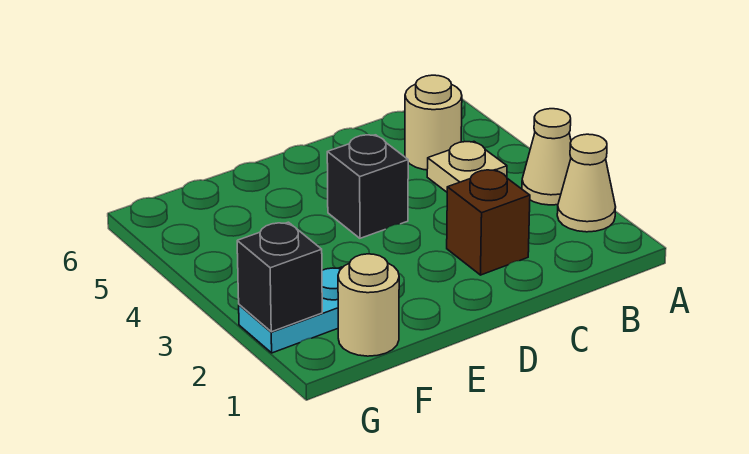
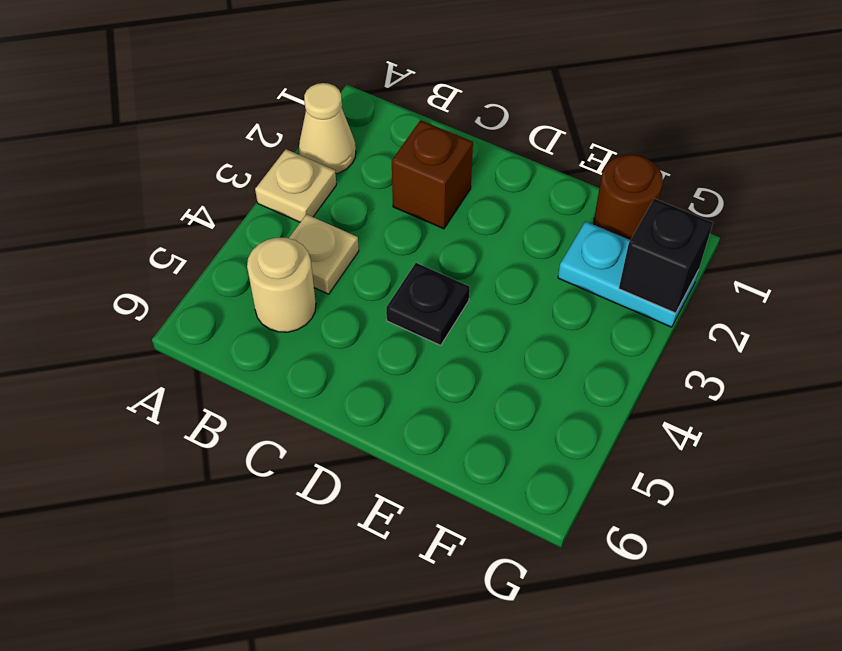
tan 1x1 cone [522,109,571,205] -> tan 1x1 plate [255,149,336,222]
black 1x1 brick [327,135,408,238] -> black 1x1 plate [386,263,470,345]
tan 1x1 round brick [338,254,399,356] -> brown 1x1 round brick [594,155,663,240]

